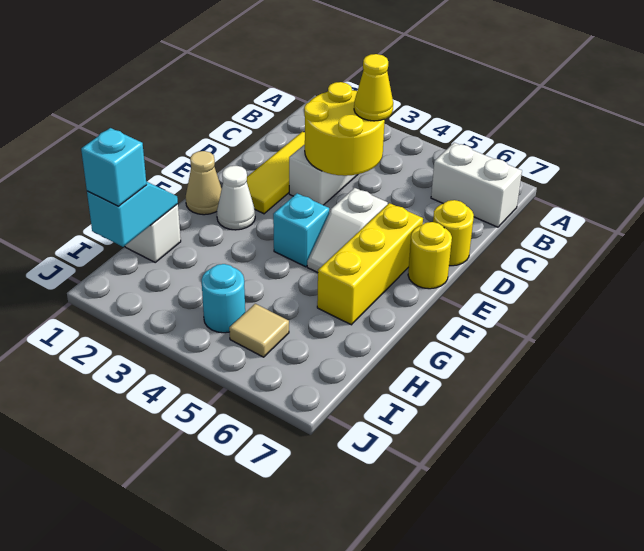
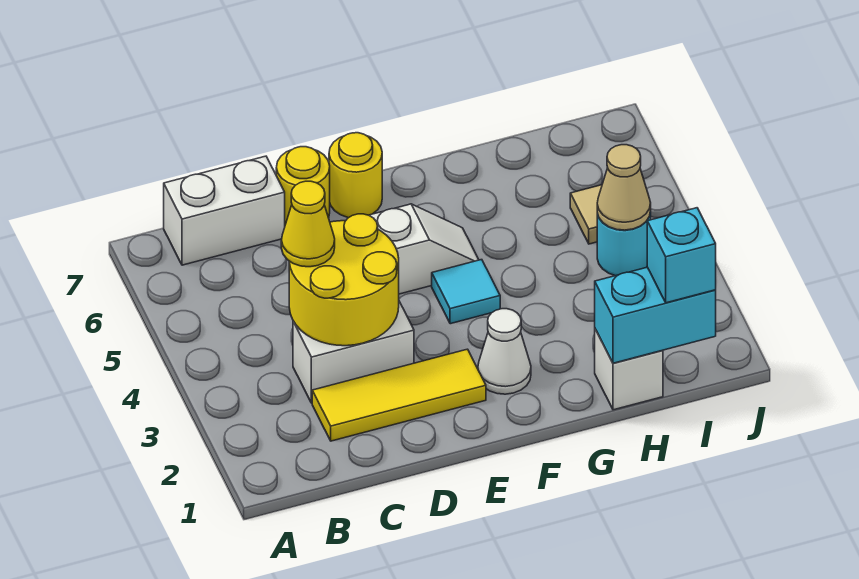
white 1x2 brick [431,143,522,227] -> white 1x2 brick turned to [164,156,285,265]
yellow 1x3 brick [317,203,423,325] -> none
tan 1x1 cone [186,151,222,215] -> tan 1x1 cone moved to [597,145,651,230]
cyan 1x1 brick [273,193,329,267] -> cyan 1x1 tile [432,260,500,324]
cyan 1x2 slope [87,181,178,247] -> cyan 1x2 brick [595,267,716,363]

